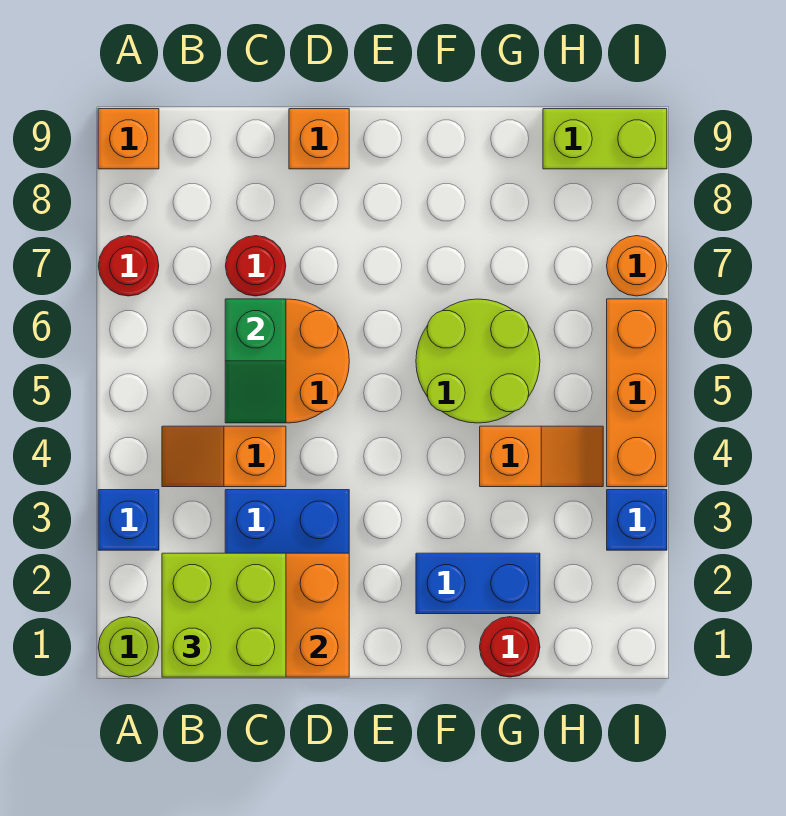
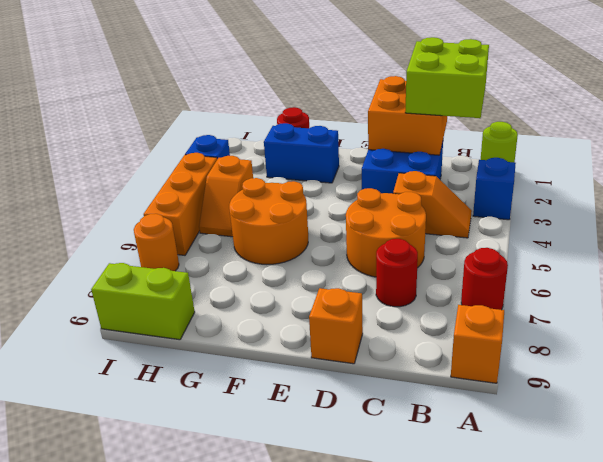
green 1x2 slope [225,299,286,423] -> none
lime 2x2 round brick [416,299,540,423] -> orange 2x2 round brick [229,178,308,264]
orange 1x2 slope [480,426,603,487] -> orange 1x2 slope turned to [199,156,253,237]

